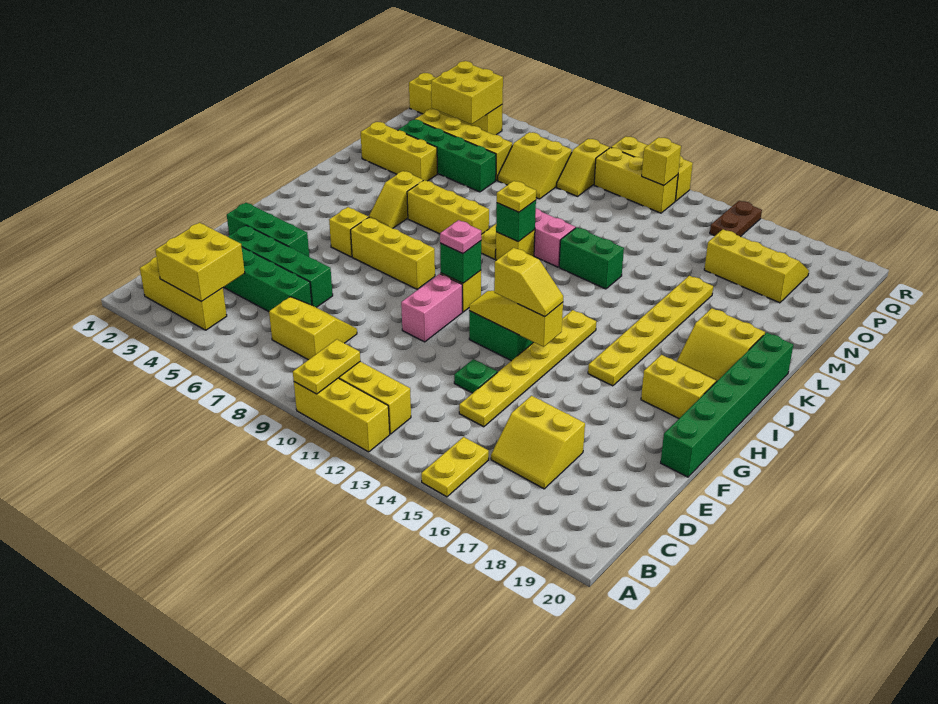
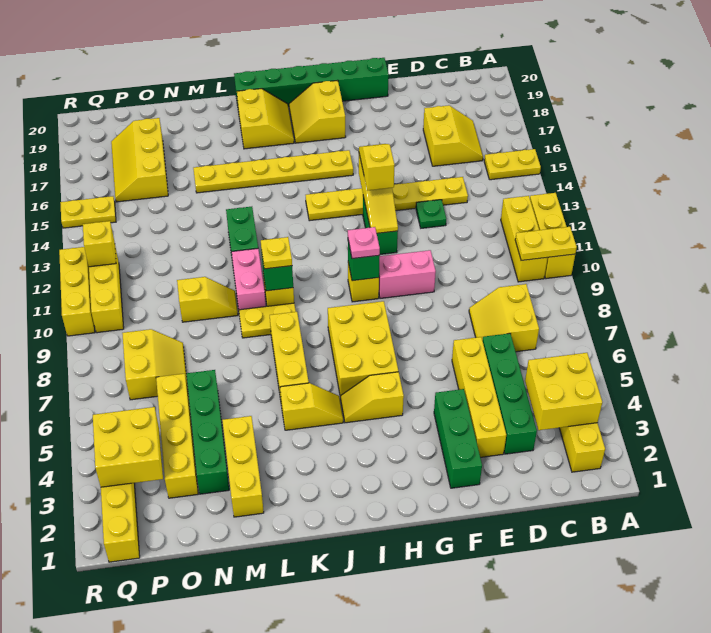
green 1x4 brick [228,225,333,307] -> yellow 1x4 brick [452,337,506,457]
yellow 1x3 brick [351,218,435,289] -> yellow 2x3 brick [328,301,398,398]
yellow 1x2 slope [557,139,609,197] -> yellow 1x2 slope moved to [177,277,238,322]
brown 1x2 plate [710,201,762,237] -> yellow 1x2 plate [60,196,116,228]

